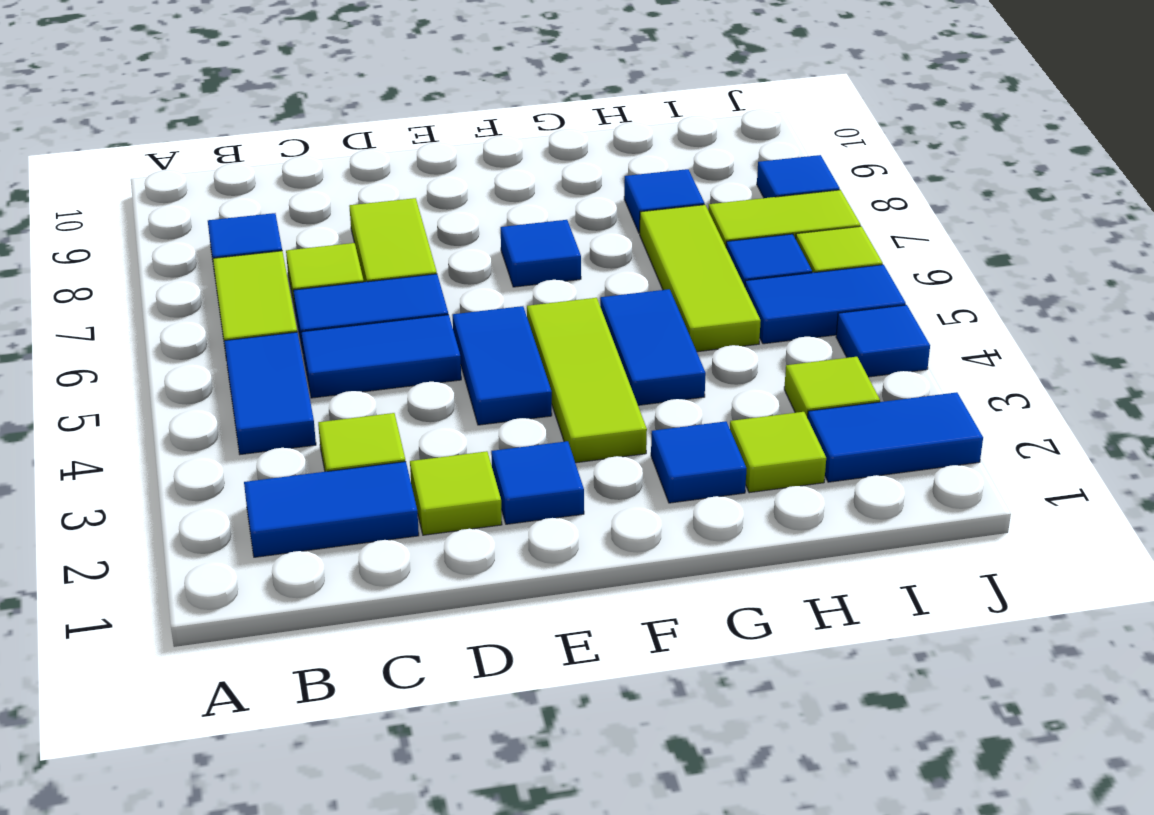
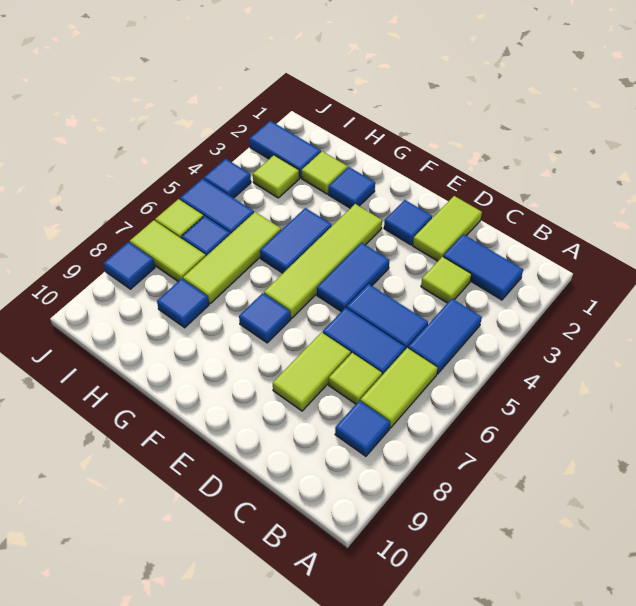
lime 1x1 tile [410,451,502,535] -> lime 1x2 tile [413,196,482,261]
lime 1x3 tile [527,298,647,463] -> lime 1x4 tile [264,204,382,318]

